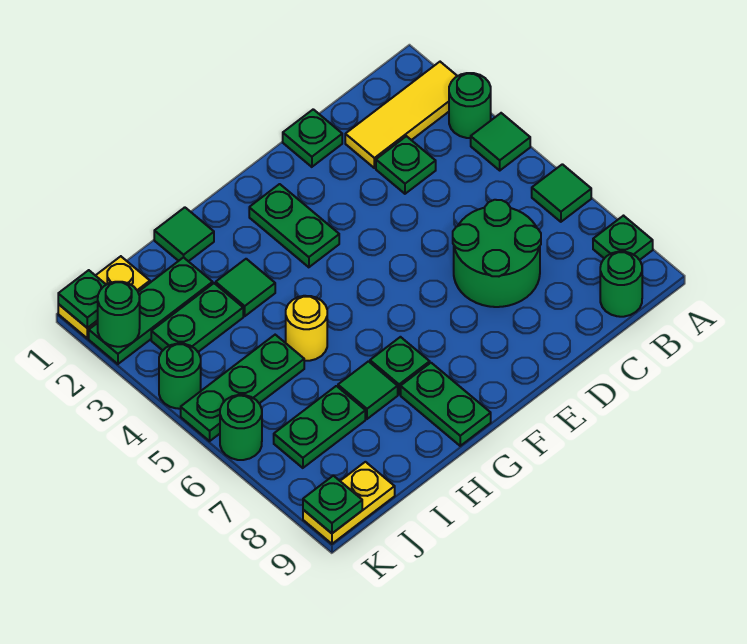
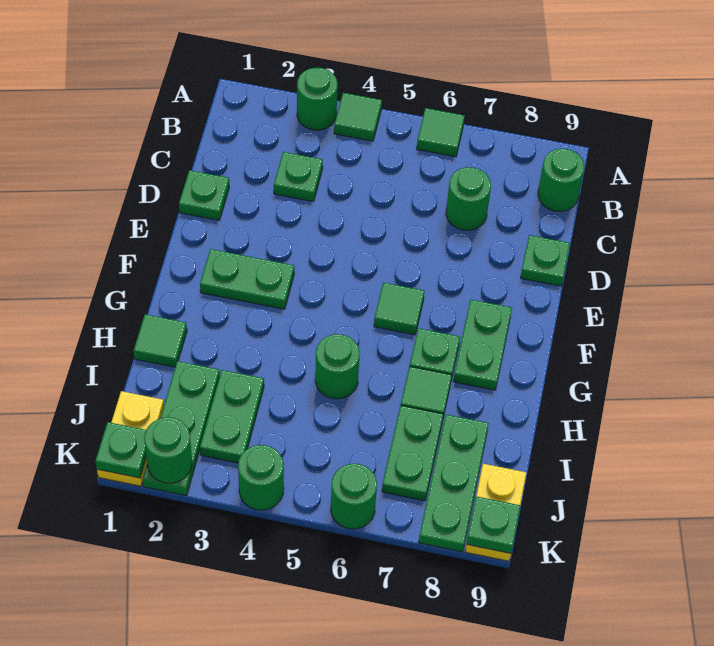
yellow 1x3 tile [345,62,457,168] -> none
green 1x1 plate [593,216,653,260] -> green 1x1 plate moved to [521,235,570,286]
green 2x2 round brick [453,200,541,307] -> green 1x1 round brick [446,167,491,230]
green 1x2 plate [401,363,491,446] -> green 1x2 plate turned to [453,300,512,390]
green 1x1 tile [216,259,275,316] -> green 1x1 tile moved to [374,283,424,335]
yellow 1x1 round brick [286,296,327,361] -> green 1x1 round brick [315,334,360,399]
green 1x3 plate [181,335,304,441] -> green 1x3 plate moved to [419,414,489,552]

